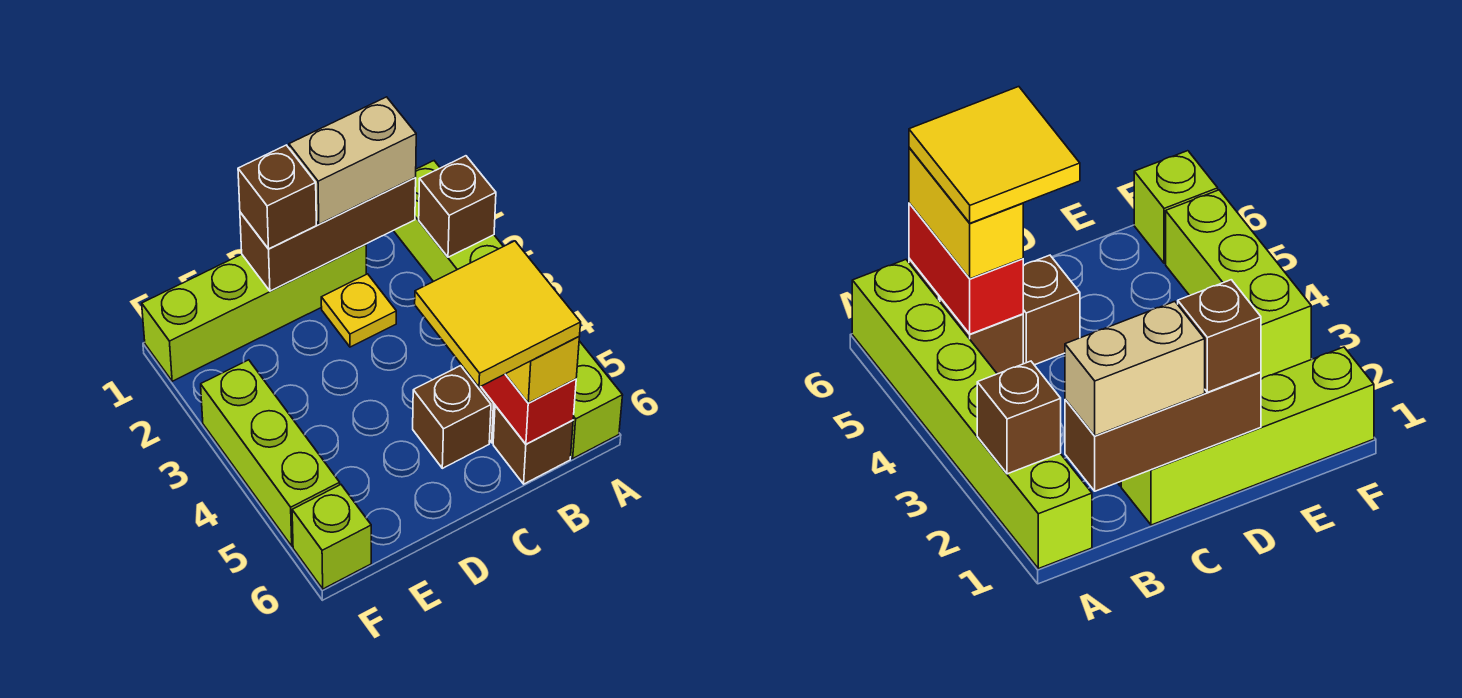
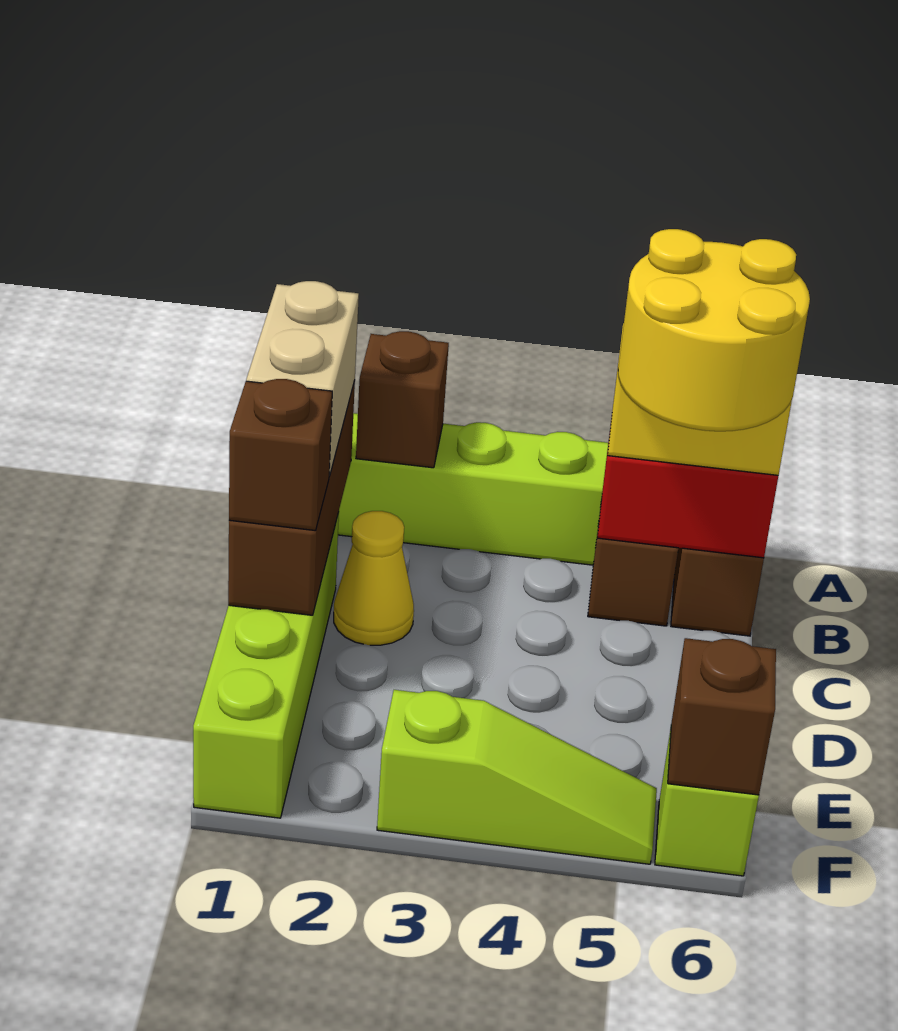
yellow 2x2 tile [415,241,581,387] -> yellow 2x2 round brick [618,229,810,431]
yellow 1x1 plate [321,274,396,347] -> yellow 1x1 cone [334,511,414,645]
brown 1x1 brick [413,366,491,468] -> brown 1x1 brick moved to [668,638,776,795]
lime 1x3 brick [201,360,340,546] -> lime 1x3 slope [377,690,657,864]

